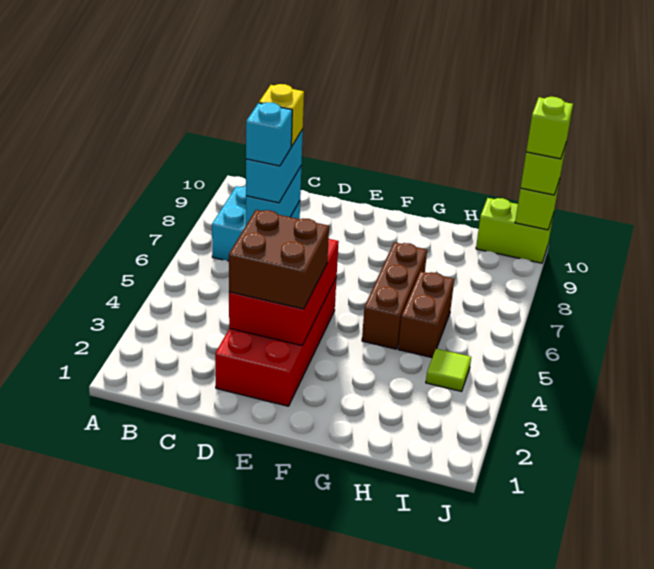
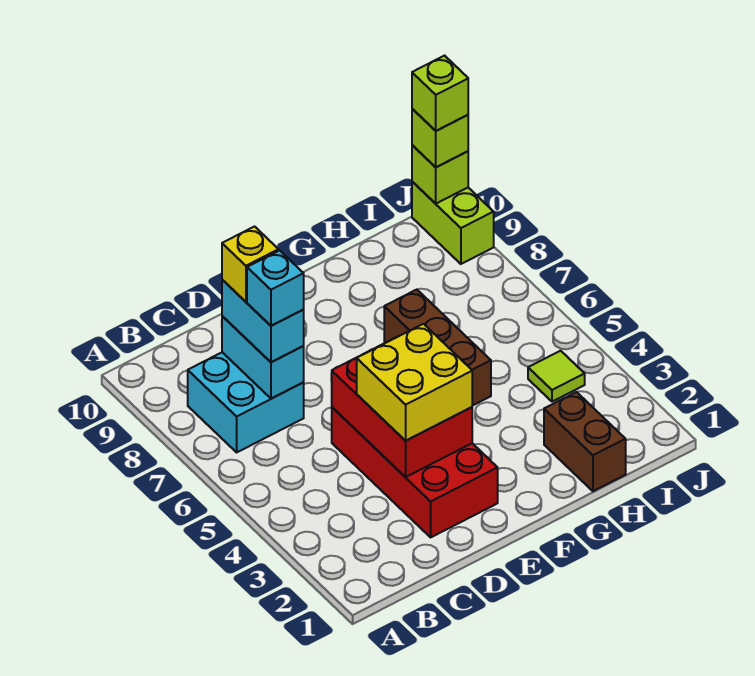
brown 2x2 brick [229,210,329,309] -> yellow 2x2 brick [357,324,472,441]
brown 1x2 brick [398,271,454,358] -> brown 1x2 brick moved to [544,392,626,491]
lime 1x2 brick [476,198,553,263] -> lime 1x2 brick turned to [412,182,494,264]

